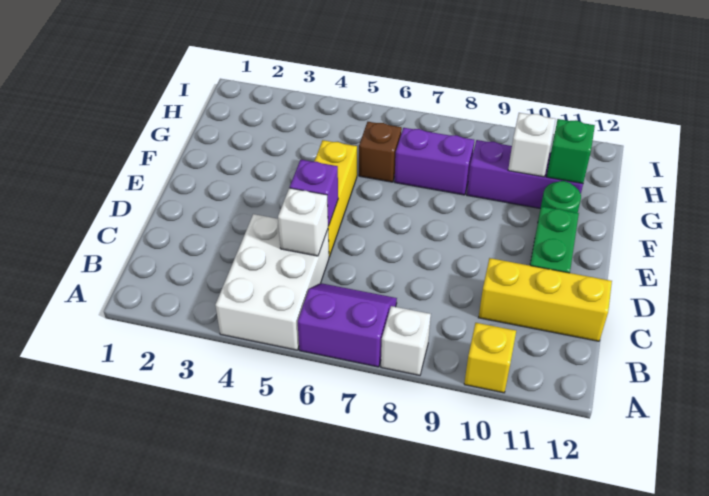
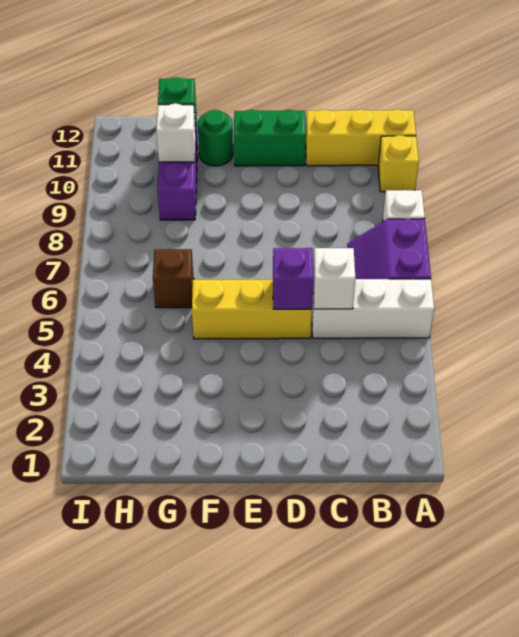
white 2x3 brick [215,214,329,350] -> white 1x3 brick [312,279,434,338]
yellow 1x3 brick [478,258,612,341] -> yellow 1x3 brick turned to [306,109,416,166]
purple 1x2 brick [395,128,474,195] -> none

